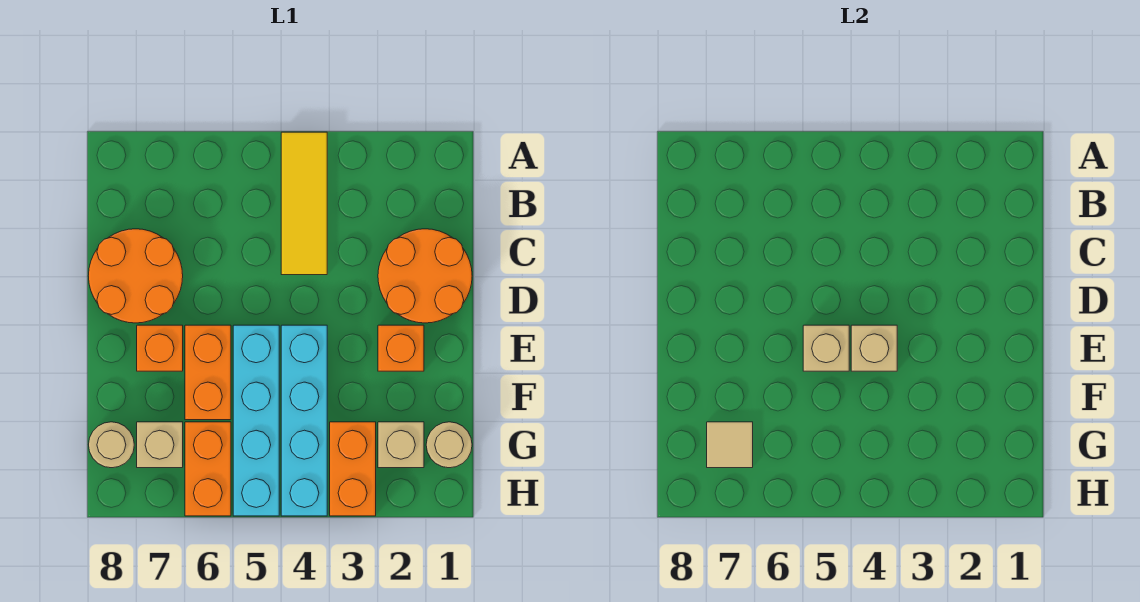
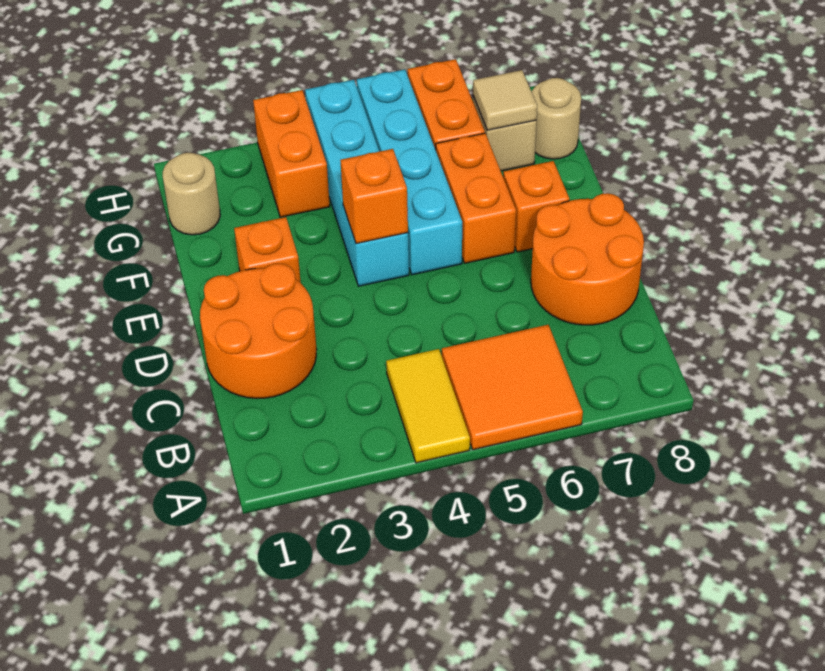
yellow 1x3 tile [281,132,327,275] -> yellow 1x2 tile [386,349,470,463]
none -> orange 2x2 tile [442,325,583,450]
tan 1x1 brick [851,325,897,371] -> orange 1x1 brick [340,149,408,244]
tan 1x1 brick [803,325,849,371] -> none
tan 1x1 brick [378,422,424,468] -> none

